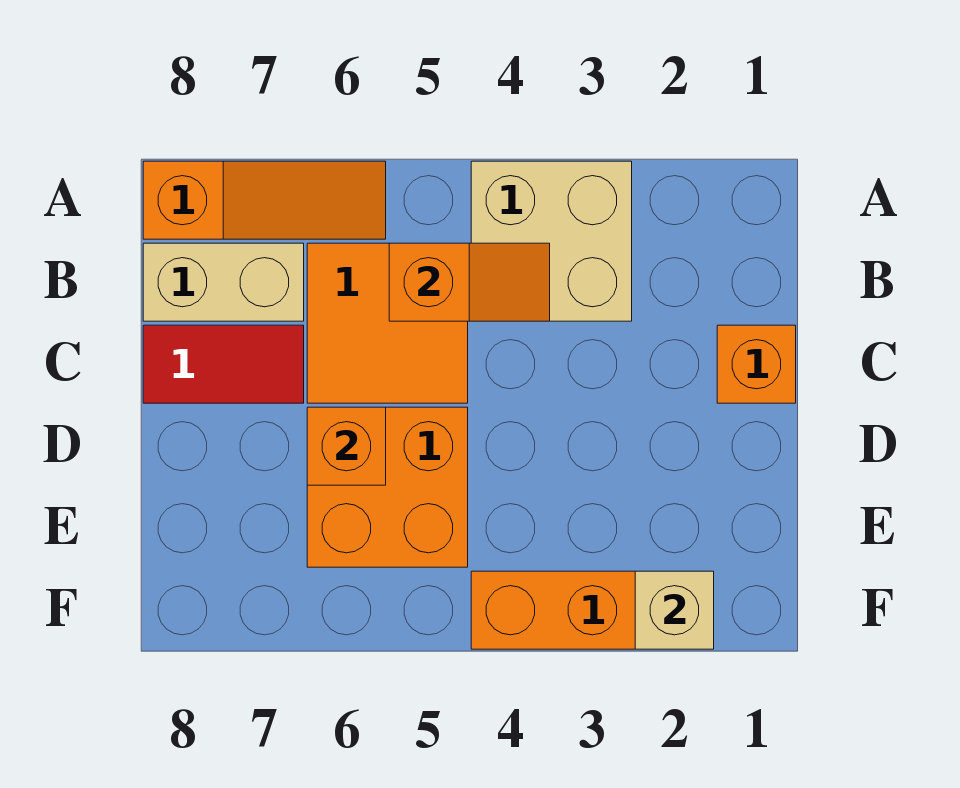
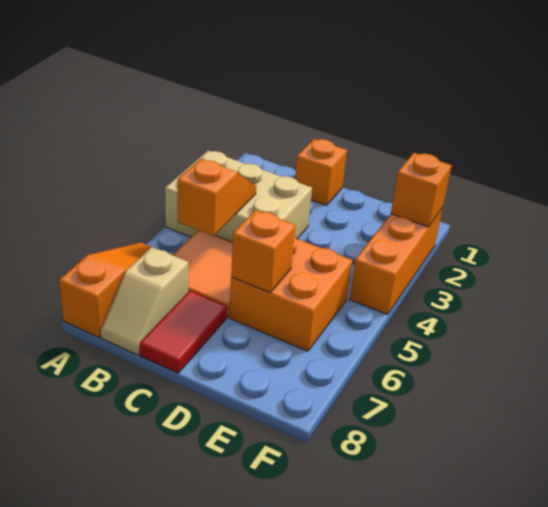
tan 2x2 brick [471,161,632,321] -> tan 2x3 brick [165,151,312,242]
tan 1x2 brick [143,243,304,321] -> tan 1x2 slope [101,247,188,355]
tan 1x1 brick [635,571,714,649] -> orange 1x1 brick [391,153,452,227]

